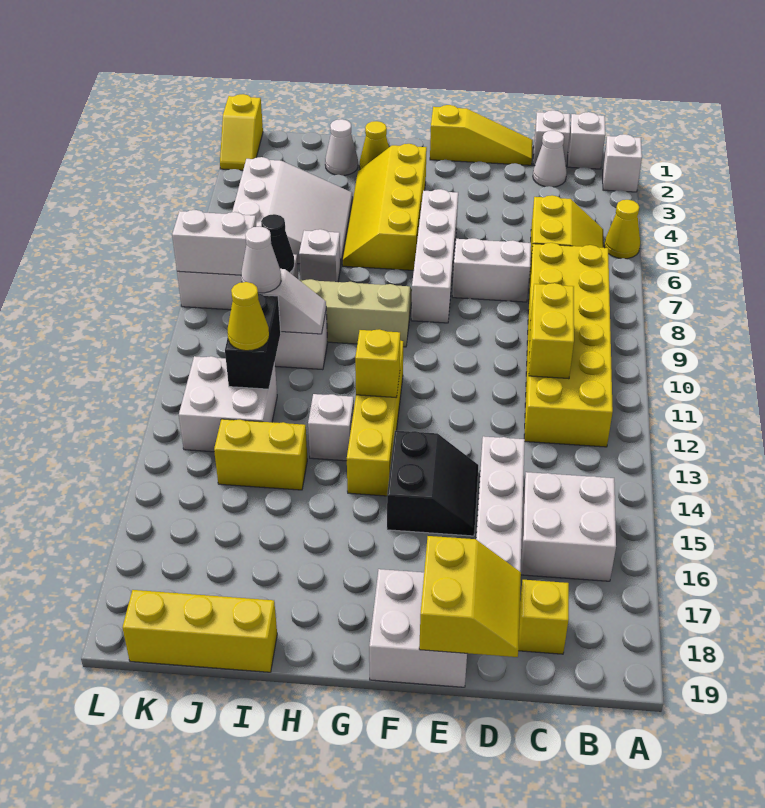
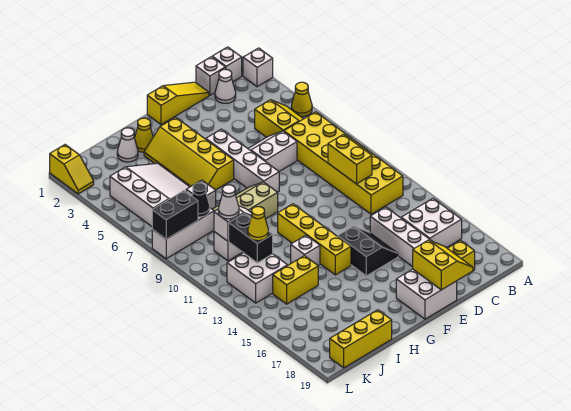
yellow 1x1 brick [355,329,400,398] -> none
white 1x2 brick [172,210,256,275] -> black 1x2 brick [152,191,198,239]

